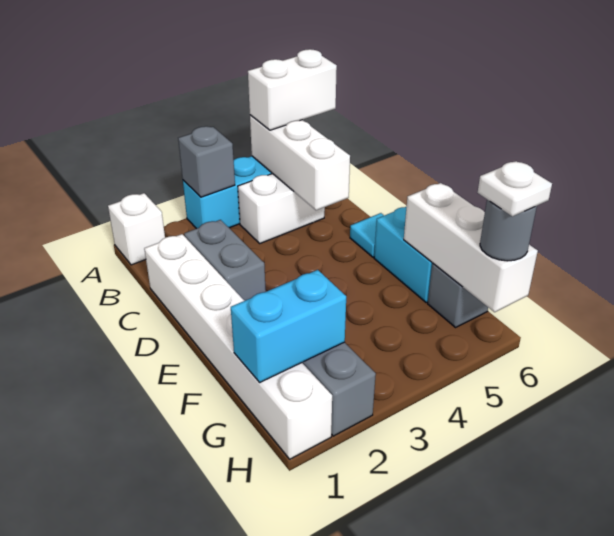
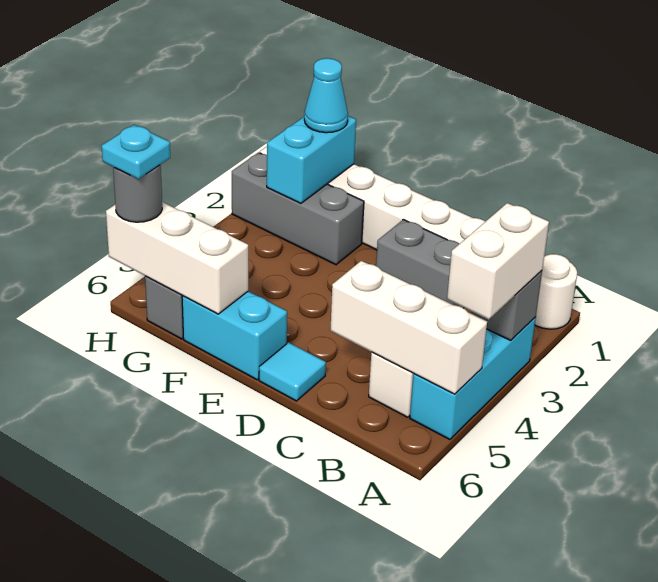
white 1x1 brick [108,193,165,265] -> white 1x1 round brick [535,254,577,329]
white 1x2 brick [248,49,337,130] -> white 1x2 brick moved to [447,203,549,319]
none -> cyan 1x1 cone [304,58,348,133]
white 1x1 plate [477,161,552,217] -> cyan 1x1 plate [101,125,170,179]

